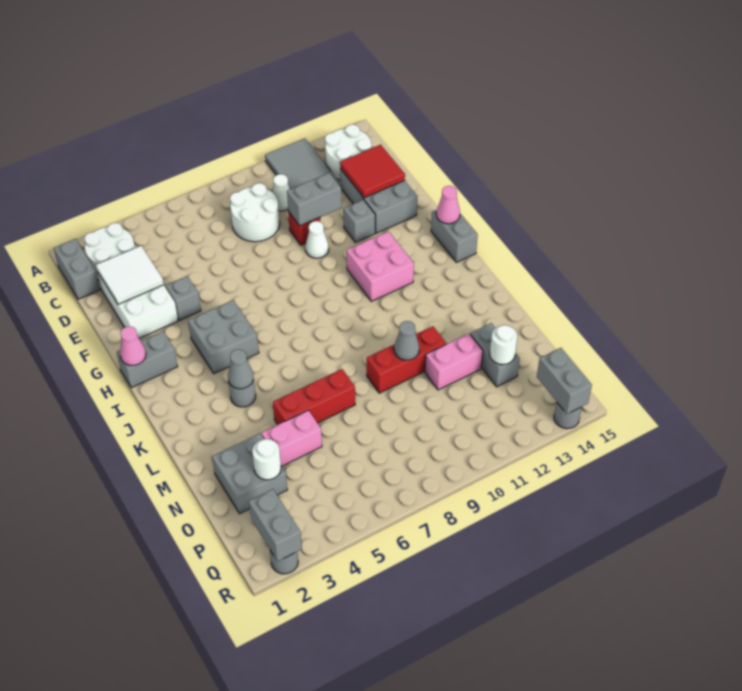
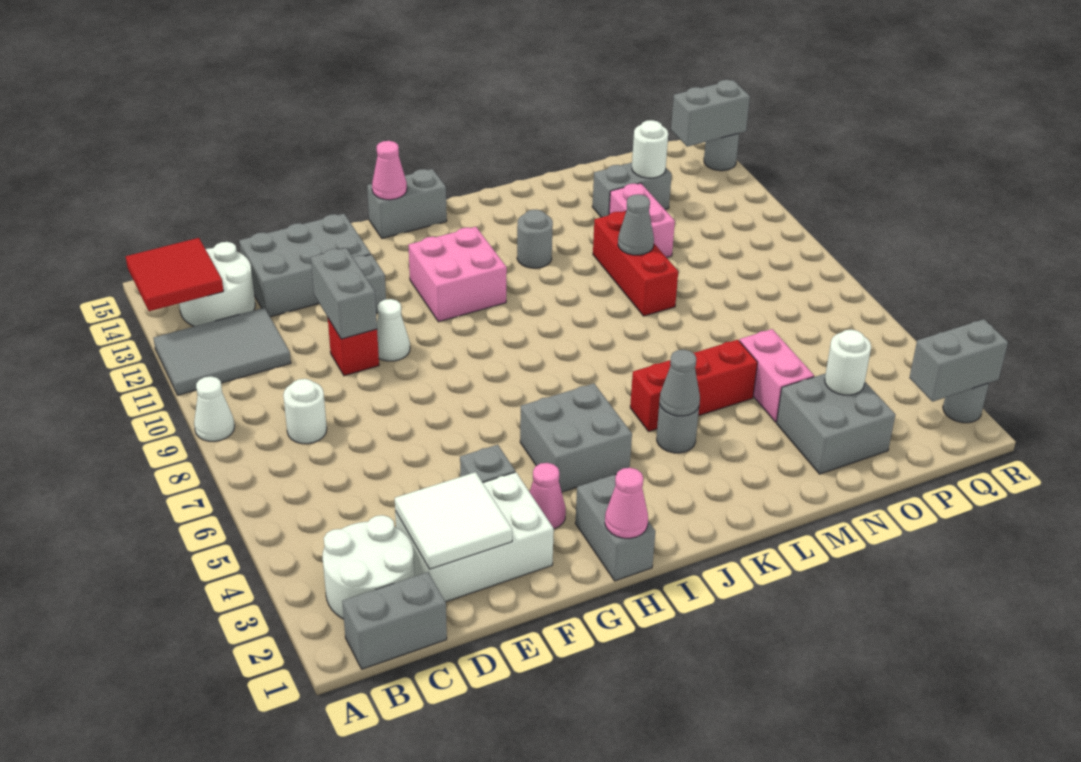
white 2x2 round brick [230,183,280,242] -> white 1x1 round brick [283,379,327,444]
white 1x1 cone [272,174,290,211] -> white 1x1 cone moved to [194,376,235,441]
red 2x2 tile [340,145,405,198] -> red 2x2 tile moved to [126,238,224,311]
none -> pink 1x1 cone [530,463,566,529]
none -> grey 1x1 round brick [517,210,553,268]
red 1x3 brick [273,369,355,424] -> red 1x3 brick turned to [630,340,758,432]

